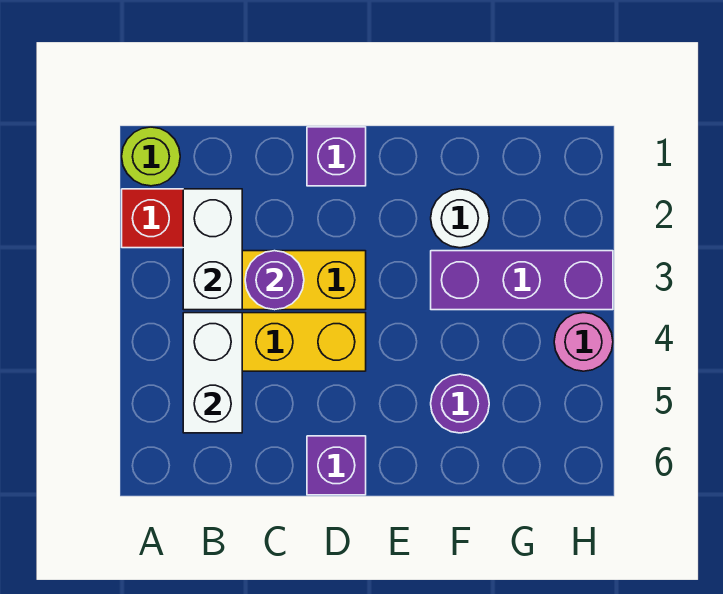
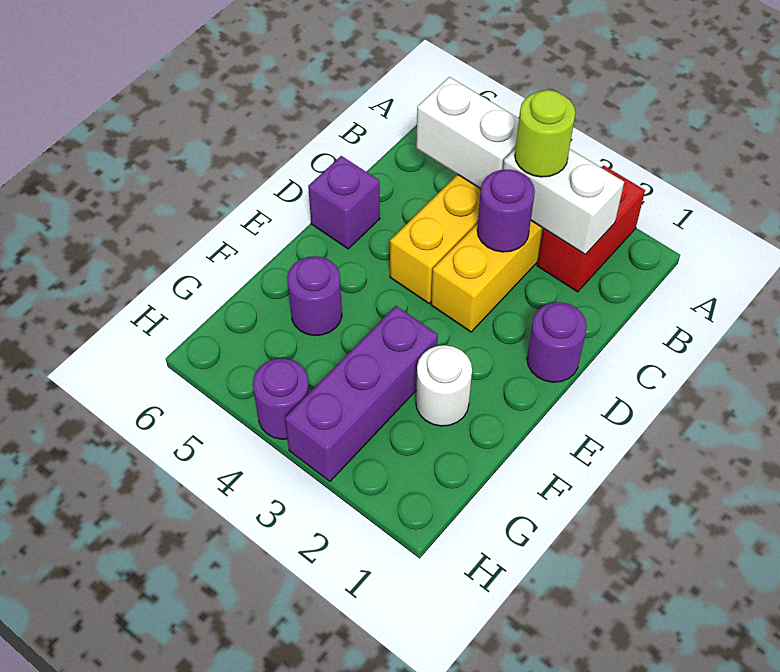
lime 1x1 round brick [122,127,180,186] -> lime 1x1 round brick moved to [515,90,575,177]
purple 1x1 brick [307,127,366,186] -> purple 1x1 round brick [527,302,587,382]
pink 1x1 round brick [554,313,613,371] -> purple 1x1 round brick [253,358,309,439]

